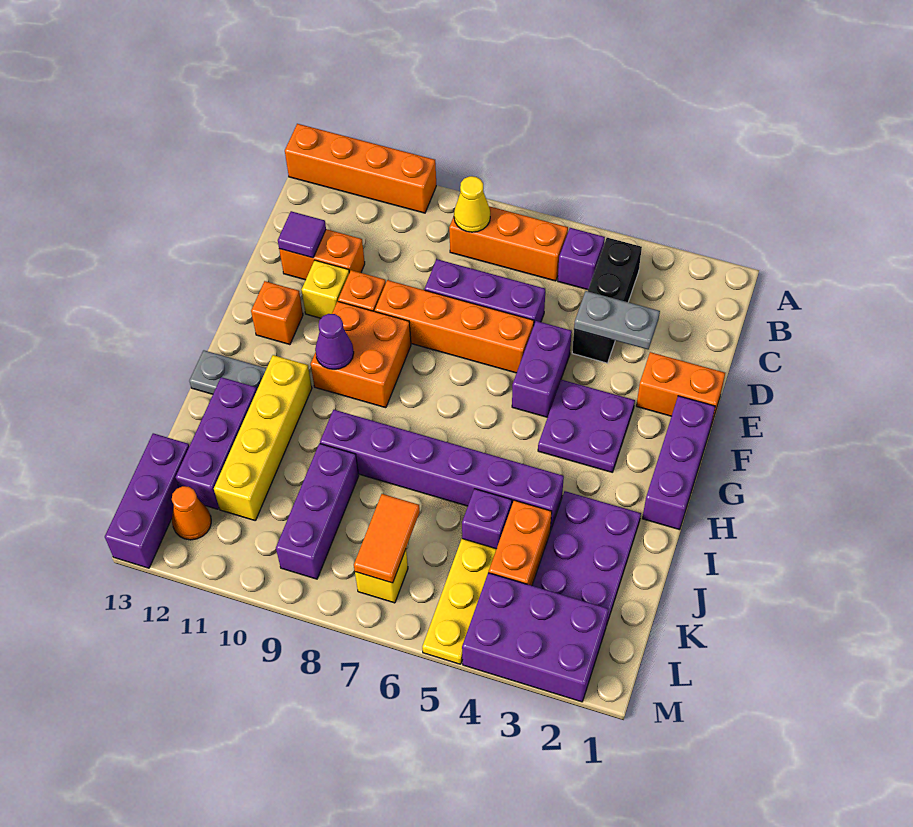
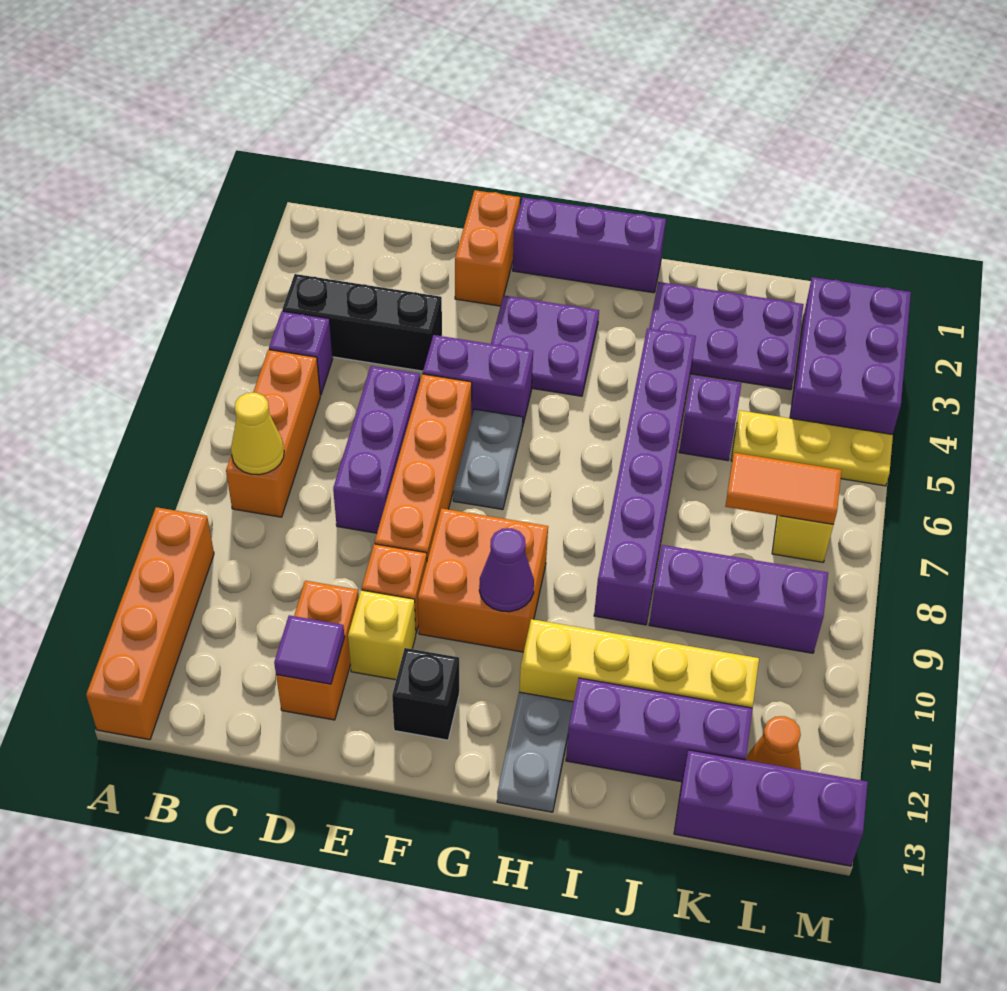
grey 1x2 plate [574,291,660,349] -> grey 1x2 plate moved to [453,409,523,510]
orange 1x1 brick [251,281,303,345] -> black 1x1 brick [392,648,459,740]
orange 1x2 brick [489,500,552,586] -> none

